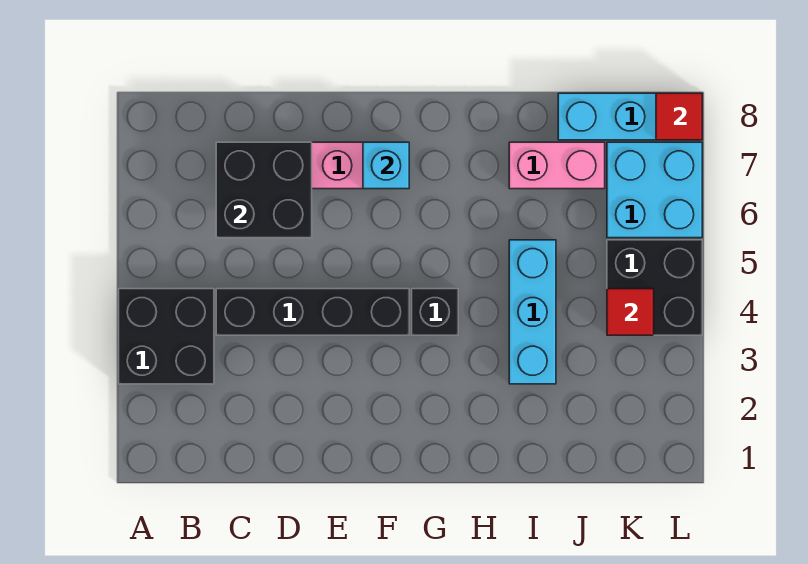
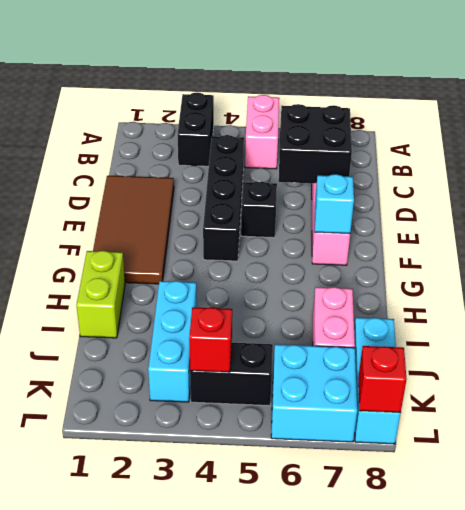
black 2x2 brick [119,289,214,384] -> black 1x2 brick [177,93,214,166]
none -> pink 1x2 brick [245,95,279,169]
none -> brown 2x4 tile [93,176,174,284]
black 1x1 brick [412,289,458,335] -> black 1x1 brick moved to [241,181,277,238]
none -> lime 1x2 brick [77,251,125,338]
cyan 1x3 brick [509,240,556,384] -> cyan 1x3 brick turned to [148,281,197,402]
black 2x2 brick [607,240,702,335] -> black 1x2 brick [190,343,273,406]
red 1x1 tile [607,289,654,335] -> red 1x1 brick [189,307,232,372]
red 1x1 tile [656,93,702,140] -> red 1x1 brick [358,346,407,413]

